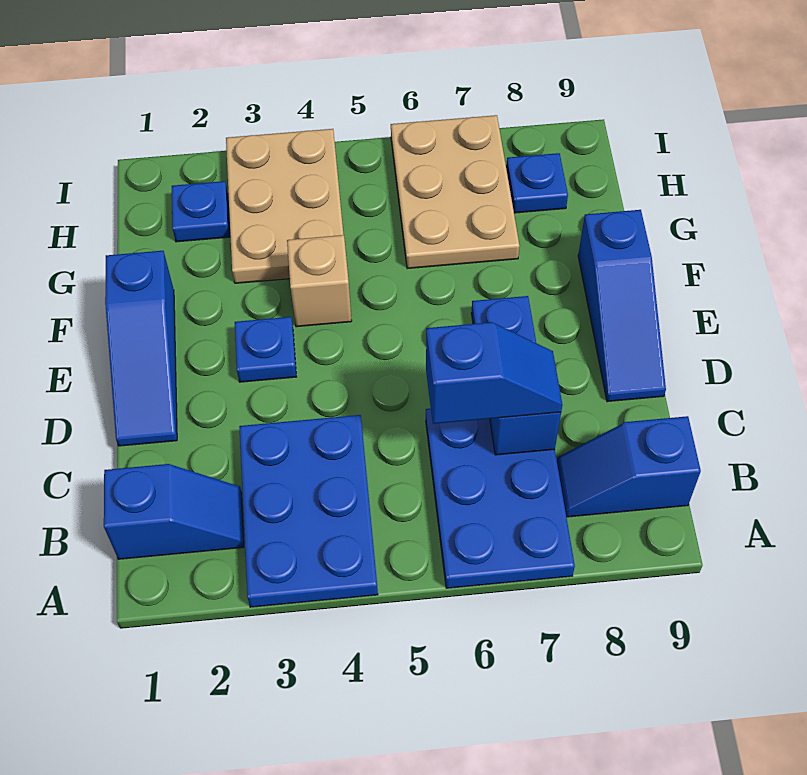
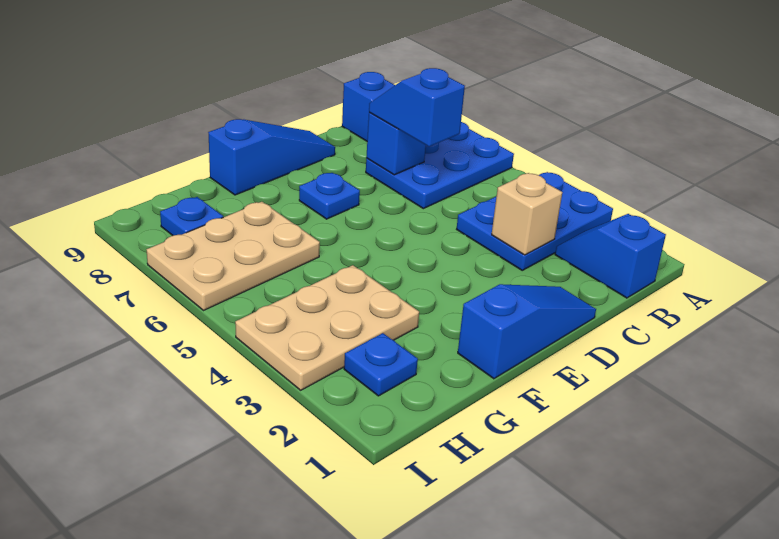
blue 1x1 plate [235,317,296,382] -> none
tan 1x1 brick [287,235,352,327] -> tan 1x1 brick moved to [492,173,563,255]

